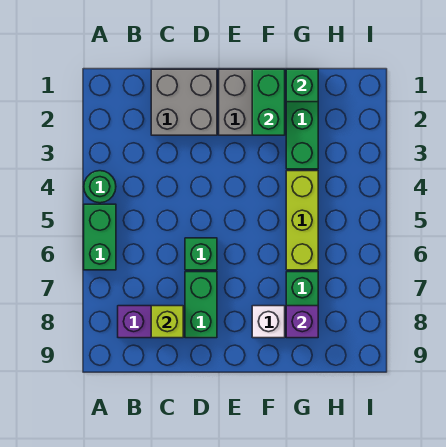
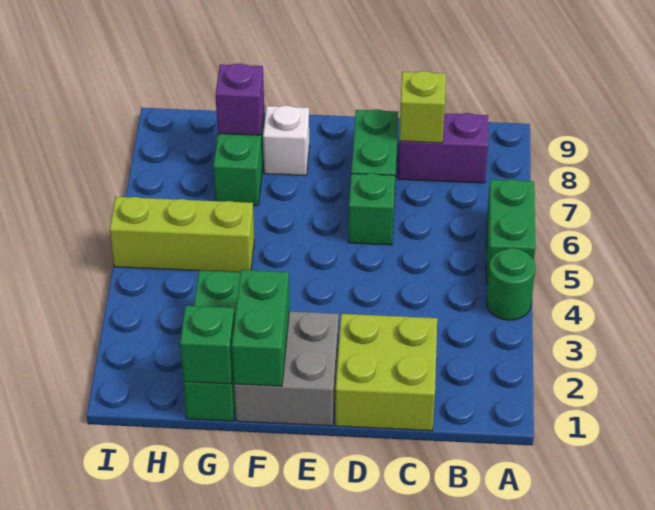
grey 2x2 brick [151,69,217,135] -> lime 2x2 brick [335,314,437,431]
lime 1x3 brick [286,171,318,270] -> lime 1x3 brick turned to [109,197,254,272]

